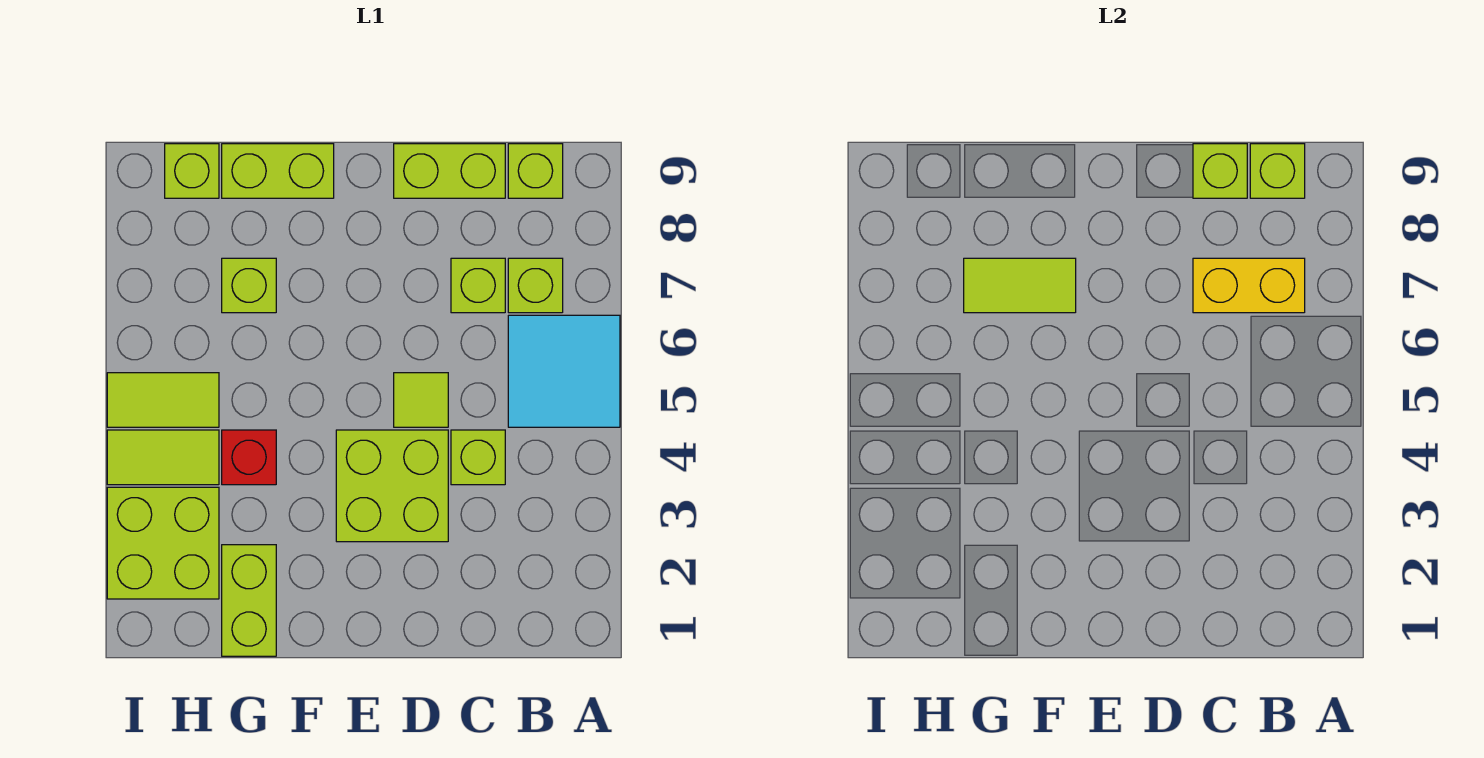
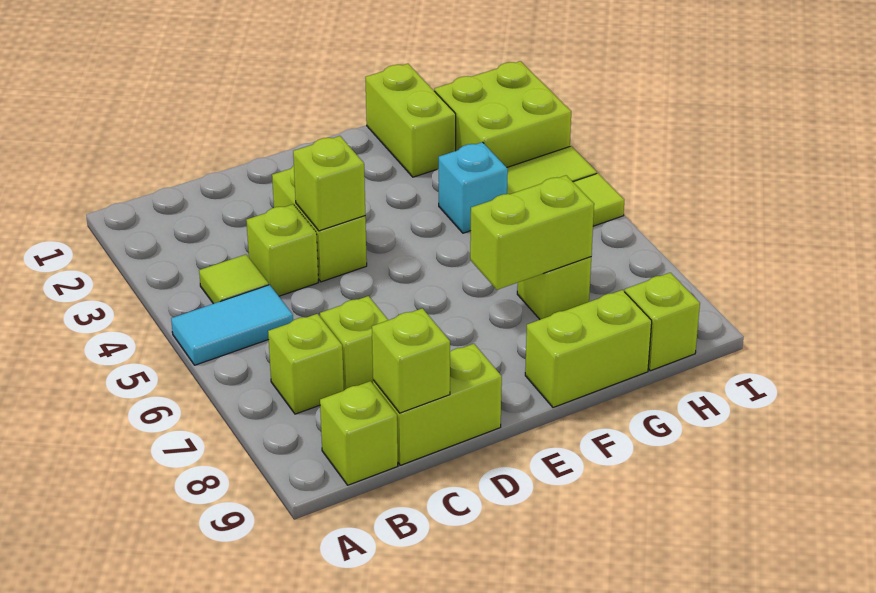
cyan 2x2 tile [508,315,620,427] -> cyan 1x2 tile [171,285,293,365]
yellow 1x2 brick [1193,258,1305,313] -> none
lime 1x1 brick [1250,144,1305,198] -> lime 1x1 brick moved to [293,136,365,231]
lime 2x2 brick [336,430,448,542] -> lime 1x2 brick [272,166,367,282]
lime 1x1 tile [394,373,448,427] -> lime 1x1 tile moved to [199,255,269,304]
lime 1x2 tile [964,258,1076,313] -> lime 1x2 brick [470,175,594,290]
red 1x1 brick [222,430,276,485] -> cyan 1x1 brick [439,142,508,233]

